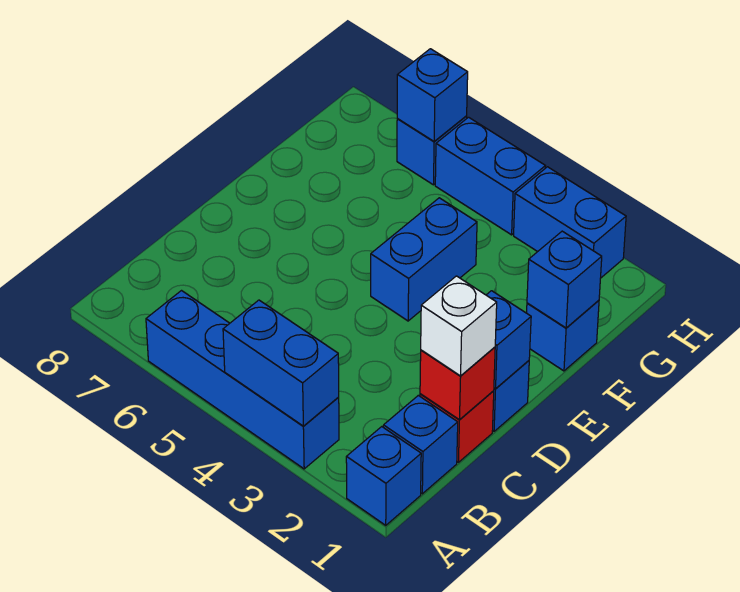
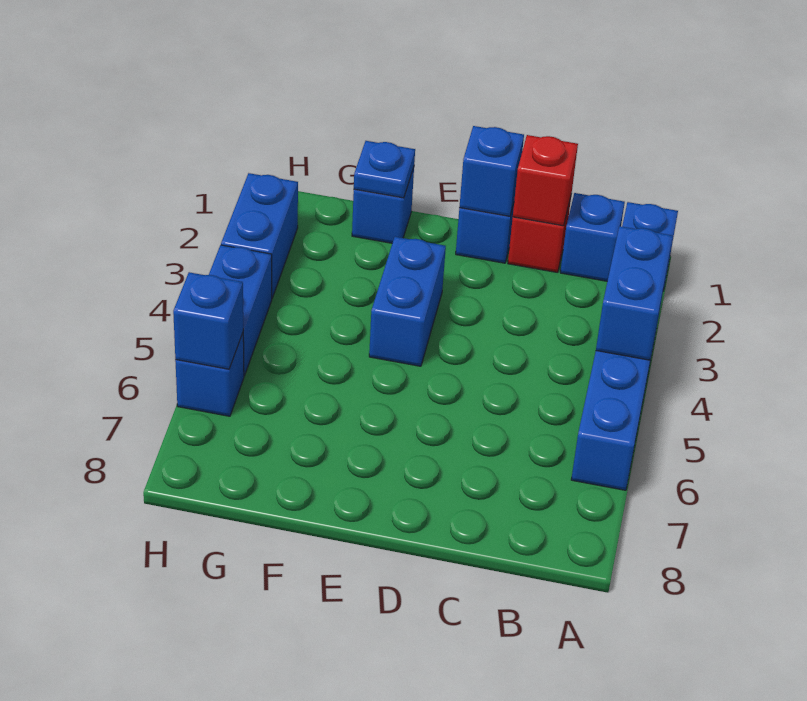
white 1x1 brick [421,276,497,376] -> none
blue 1x2 brick [371,198,477,321] -> blue 1x2 brick turned to [369,237,446,366]
blue 1x1 brick [527,231,602,328] -> blue 1x1 plate [354,141,415,198]

